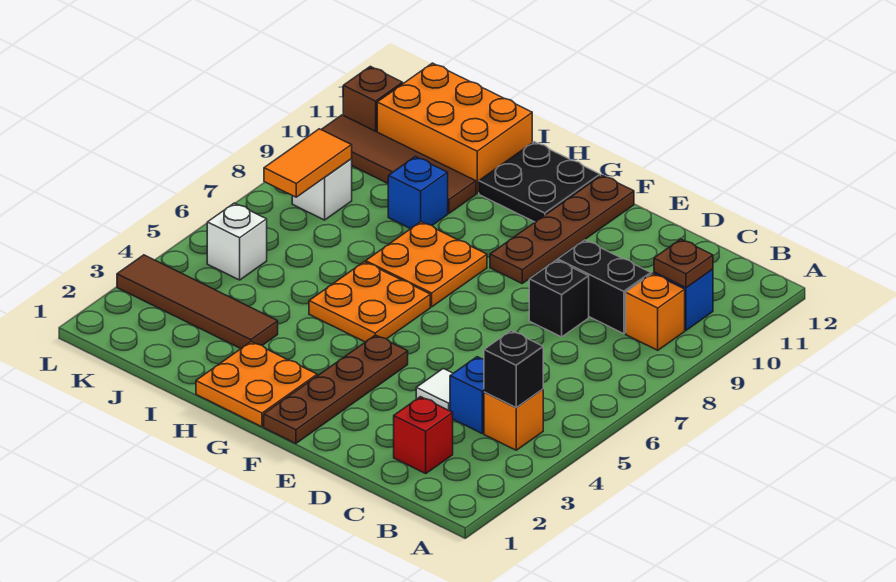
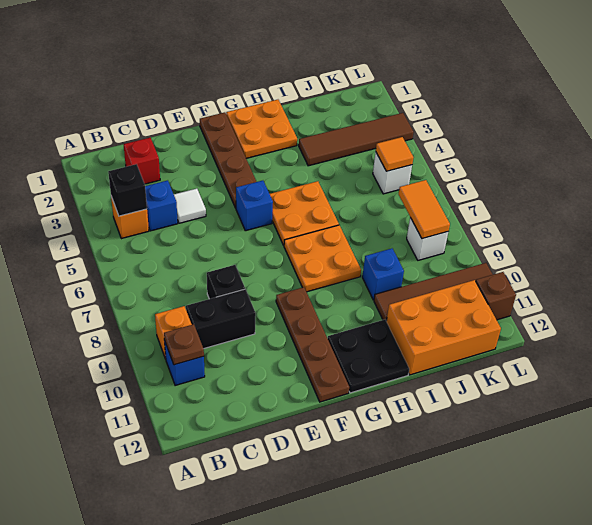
none -> blue 1x1 brick [236,181,273,231]
none -> orange 1x1 tile [376,137,414,171]

